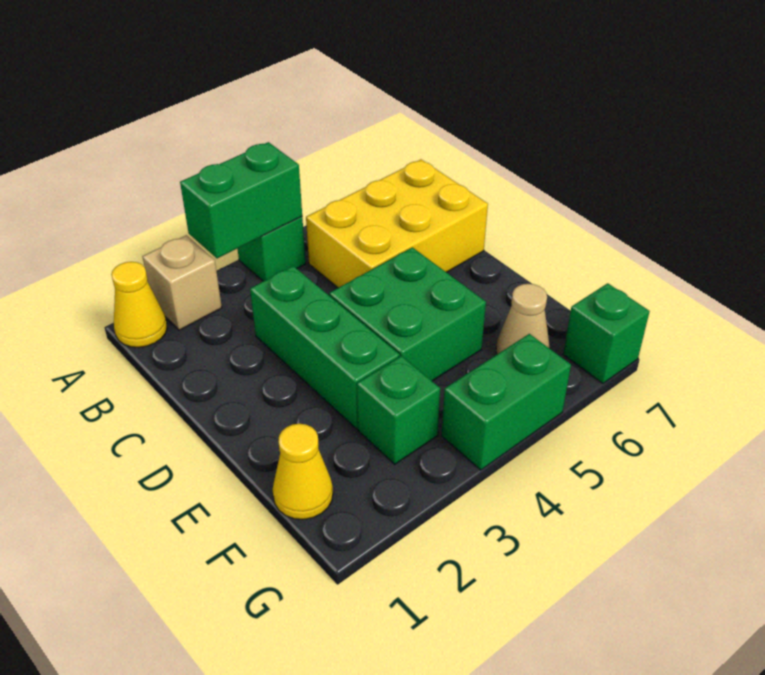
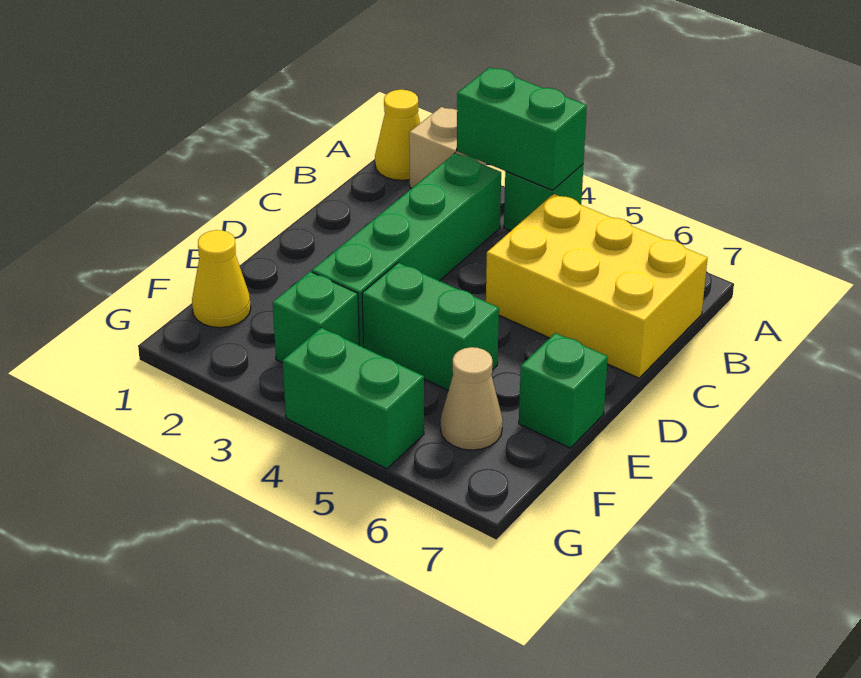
green 1x3 brick [250,266,400,429] -> green 1x4 brick [312,153,501,347]
green 2x2 brick [329,247,486,381] -> green 1x2 brick [362,263,499,391]
green 1x1 brick [563,283,650,383] -> green 1x1 brick moved to [519,333,608,448]

